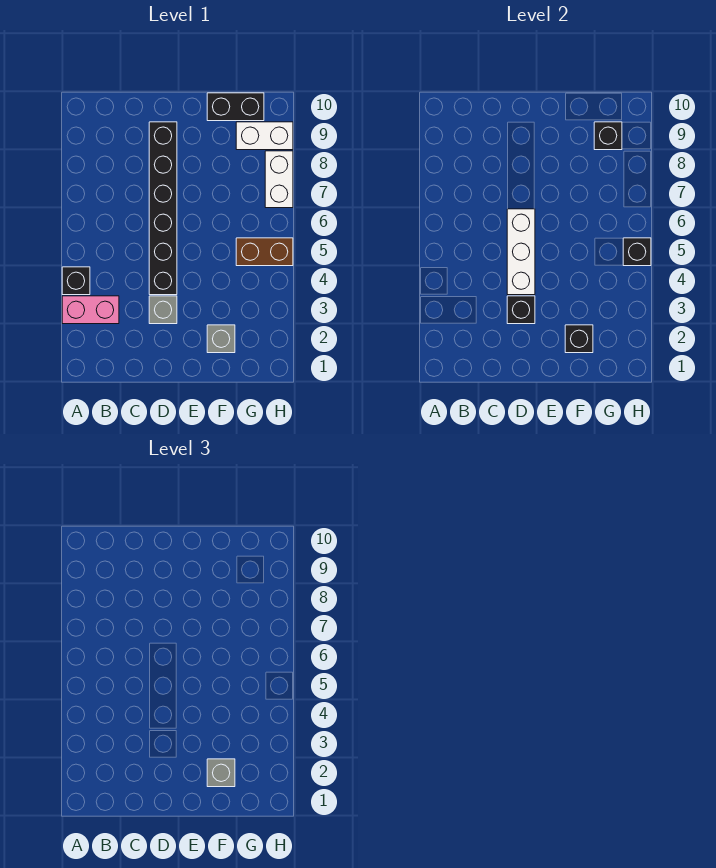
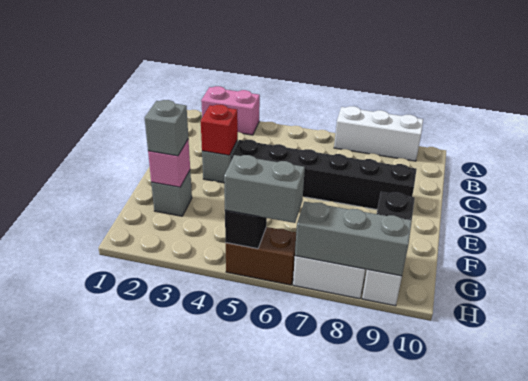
pink 1x2 brick [62,296,119,324] -> pink 1x2 brick turned to [201,86,260,135]
black 1x1 brick [62,267,90,295] -> none
black 1x1 brick [507,296,535,324] -> red 1x1 brick [201,105,238,155]
white 1x3 brick [507,209,535,295] -> white 1x3 brick moved to [334,106,423,161]
black 1x1 brick [565,325,593,353] -> pink 1x1 brick [148,139,190,187]
black 1x2 brick [207,93,264,121] -> none
brown 1x2 brick [236,238,293,266] -> brown 1x2 brick turned to [226,227,296,285]
none -> grey 1x2 brick [224,155,305,223]
none -> grey 1x3 brick [295,202,412,276]

